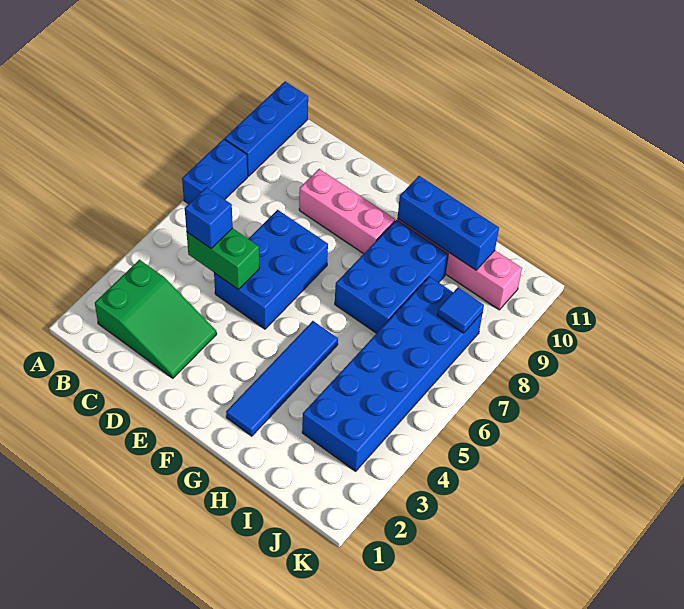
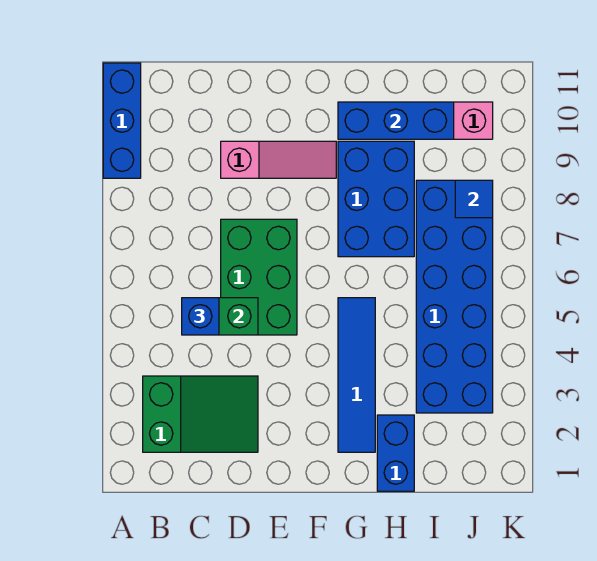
blue 1x2 brick [182,139,248,204] -> blue 1x2 brick moved to [377,415,414,491]
blue 2x3 brick [214,210,328,329] -> green 2x3 brick [221,219,297,335]
pink 1x3 brick [299,169,395,254] -> pink 1x3 slope [221,141,336,178]

